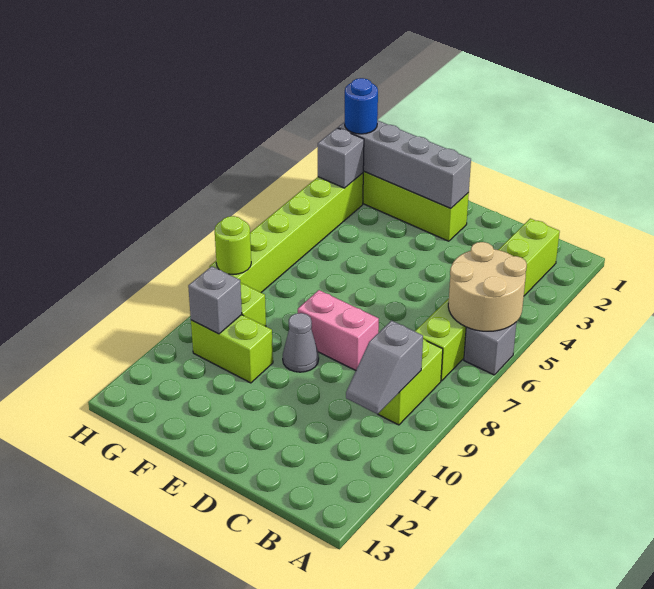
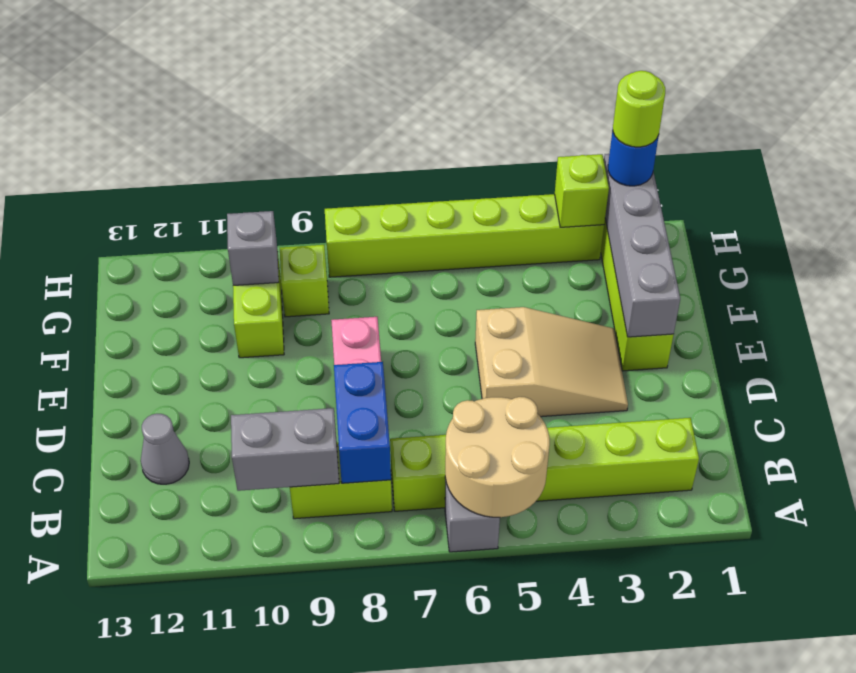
none -> blue 1x2 brick [334,362,391,483]
grey 1x2 slope [346,320,423,414] -> grey 1x2 brick [231,408,339,491]
none -> tan 2x3 slope [475,307,628,417]
grey 1x1 cone [283,313,319,372] -> grey 1x1 cone moved to [141,414,189,484]
grey 1x1 brick [318,128,364,188] -> lime 1x1 brick [555,154,609,227]
lime 1x1 round brick [215,216,251,275] -> lime 1x1 round brick moved to [613,71,665,147]

